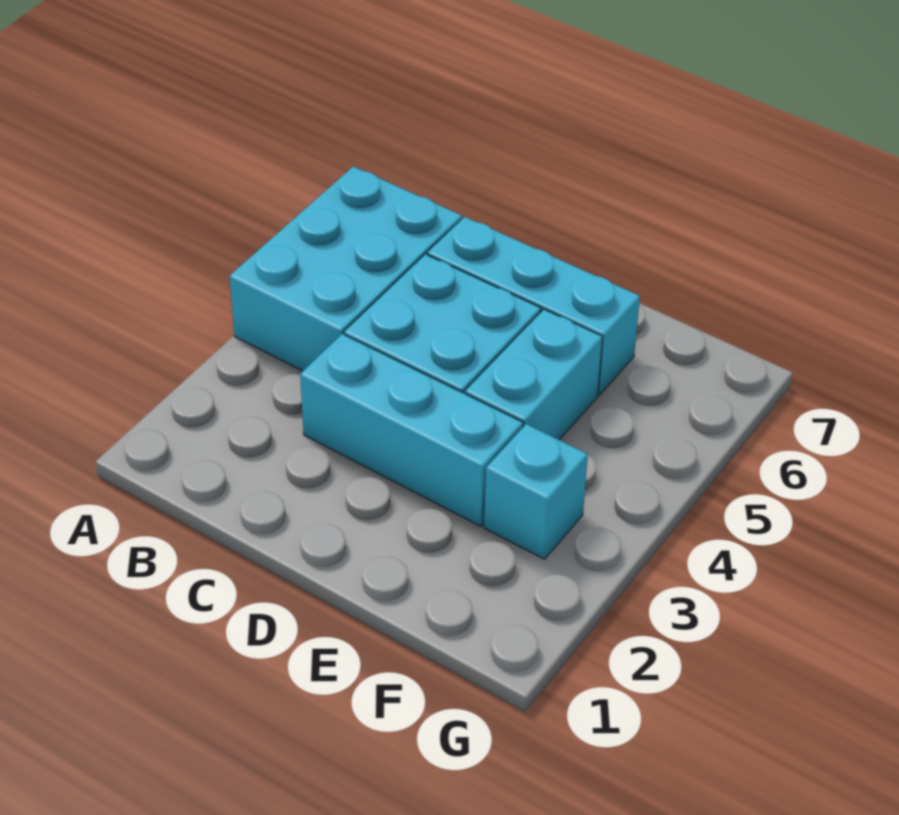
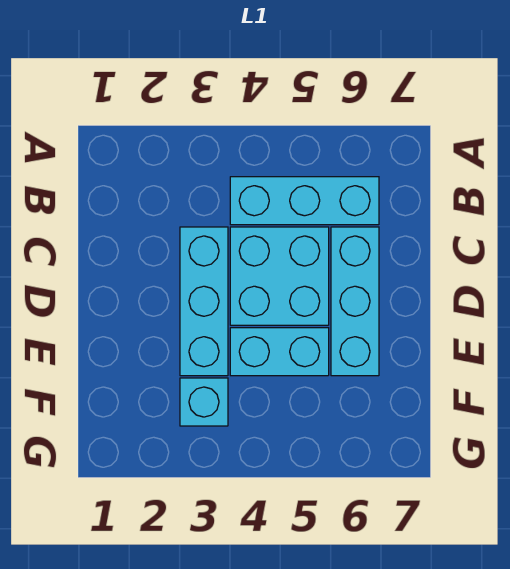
cyan 2x3 brick [230,167,462,371] -> cyan 1x3 brick [230,177,379,225]

